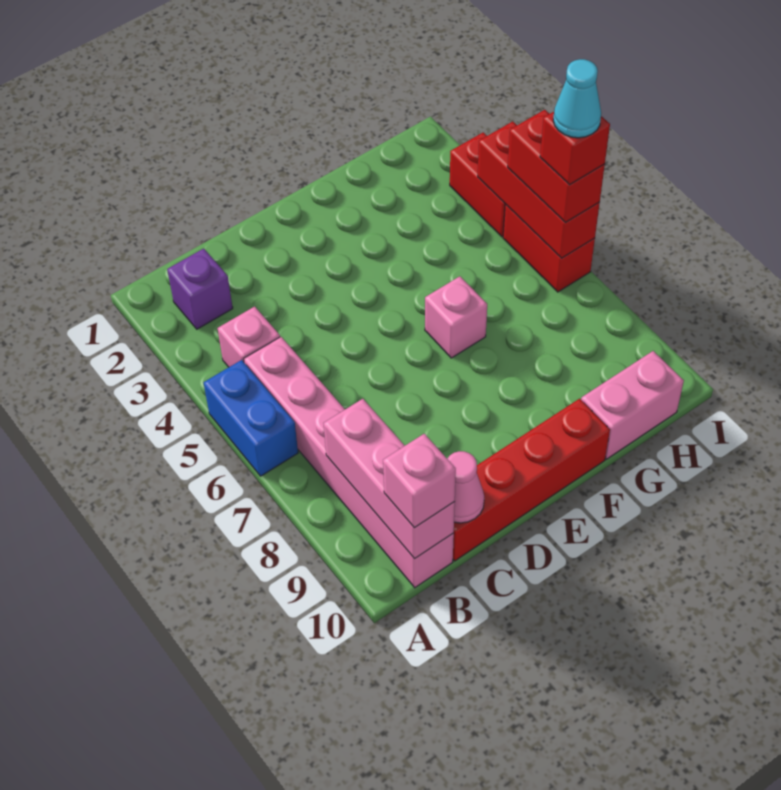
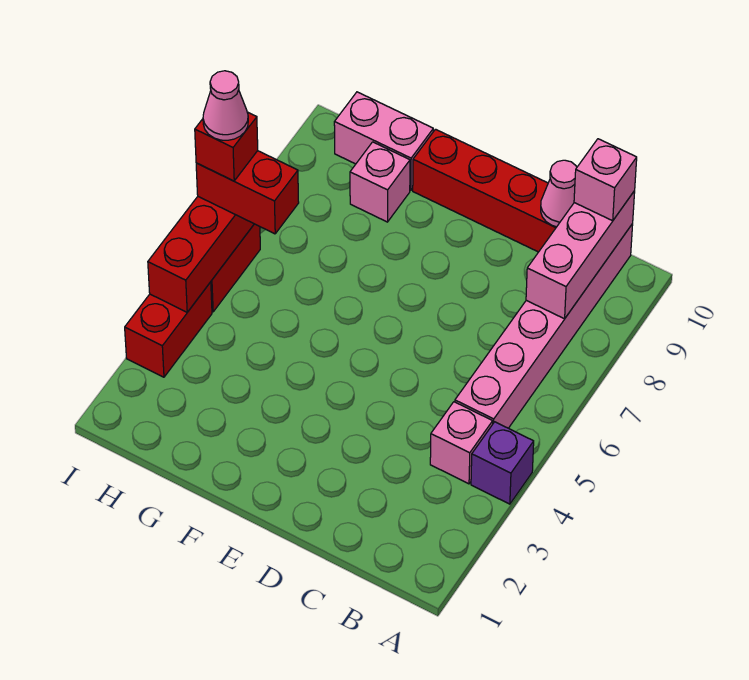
blue 1x2 brick [204,360,298,476] -> none
purple 1x1 brick [167,249,233,329] -> purple 1x1 brick moved to [471,422,534,504]
pink 1x1 brick [425,276,487,358] -> pink 1x1 brick moved to [350,142,410,222]
red 1x2 brick [508,110,605,222] -> red 1x2 brick turned to [196,151,299,234]
cyan 1x1 cone [553,59,601,138] -> pink 1x1 cone [203,71,248,140]

